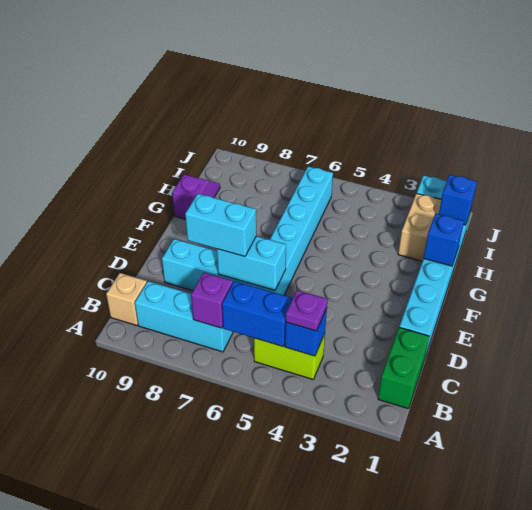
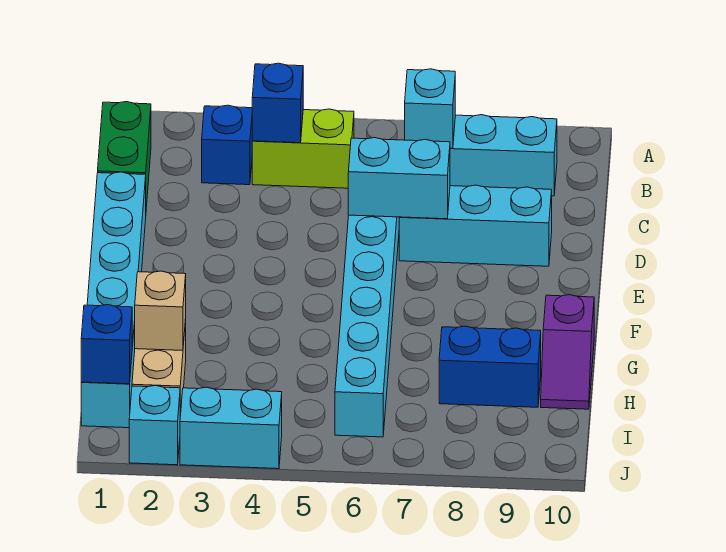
purple 1x1 plate [286,290,328,331] -> none
blue 1x2 brick [222,281,293,347] -> blue 1x2 brick moved to [439,326,541,407]
purple 1x1 brick [191,273,233,328] -> cyan 1x1 brick [405,69,455,148]
tan 1x1 brick [106,273,147,326] -> tan 1x1 brick moved to [135,271,186,350]
cyan 1x2 brick [185,194,256,256] -> cyan 1x2 brick moved to [180,387,282,469]
blue 1x1 brick [424,214,464,266] -> blue 1x1 brick moved to [202,105,252,185]

